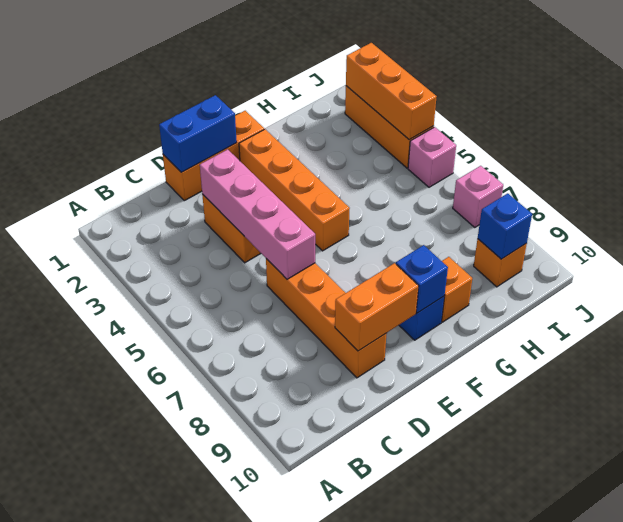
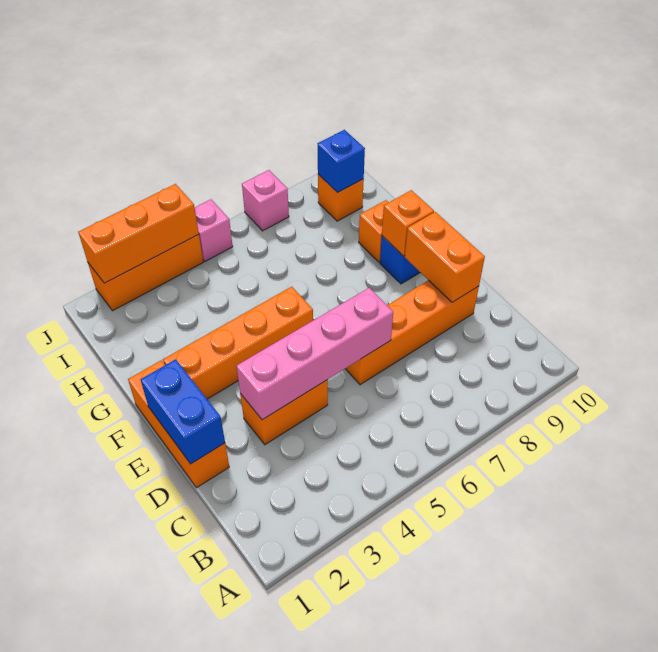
blue 1x1 brick [396,245,448,313] -> orange 1x1 brick [382,190,434,256]

